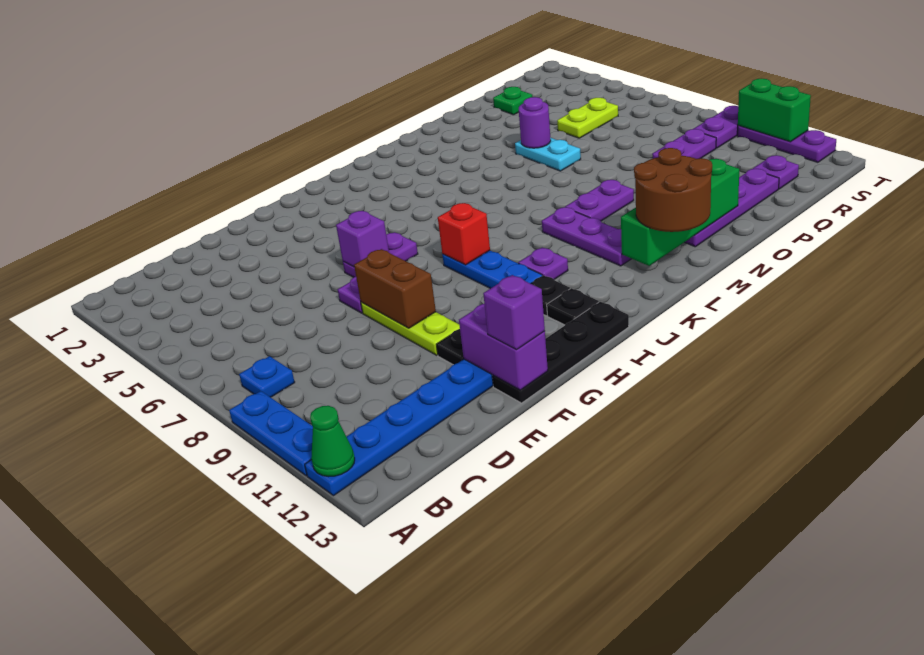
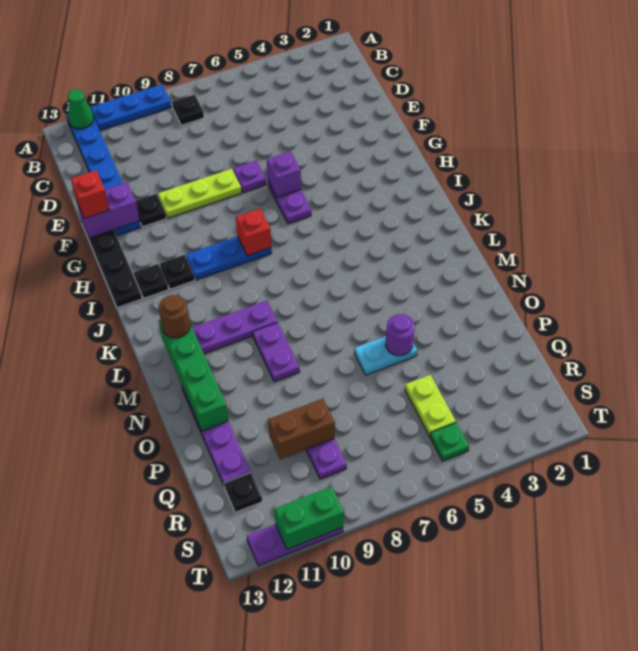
blue 1x1 plate [239,356,295,397] -> black 1x1 plate [172,94,204,125]
brown 1x2 brick [354,249,436,328] -> brown 1x2 brick moved to [268,399,335,459]
purple 1x1 brick [483,275,545,350] -> red 1x1 brick [71,170,109,219]
purple 1x1 plate [518,248,568,279] -> none
brown 2x2 round brick [634,148,712,232] -> brown 1x1 round brick [159,295,190,338]
green 1x1 plate [493,87,532,115] -> green 1x1 plate moved to [430,423,469,461]
purple 1x1 plate [753,155,799,189] -> black 1x1 plate [224,473,262,512]
purple 1x2 plate [694,106,738,148] -> none

